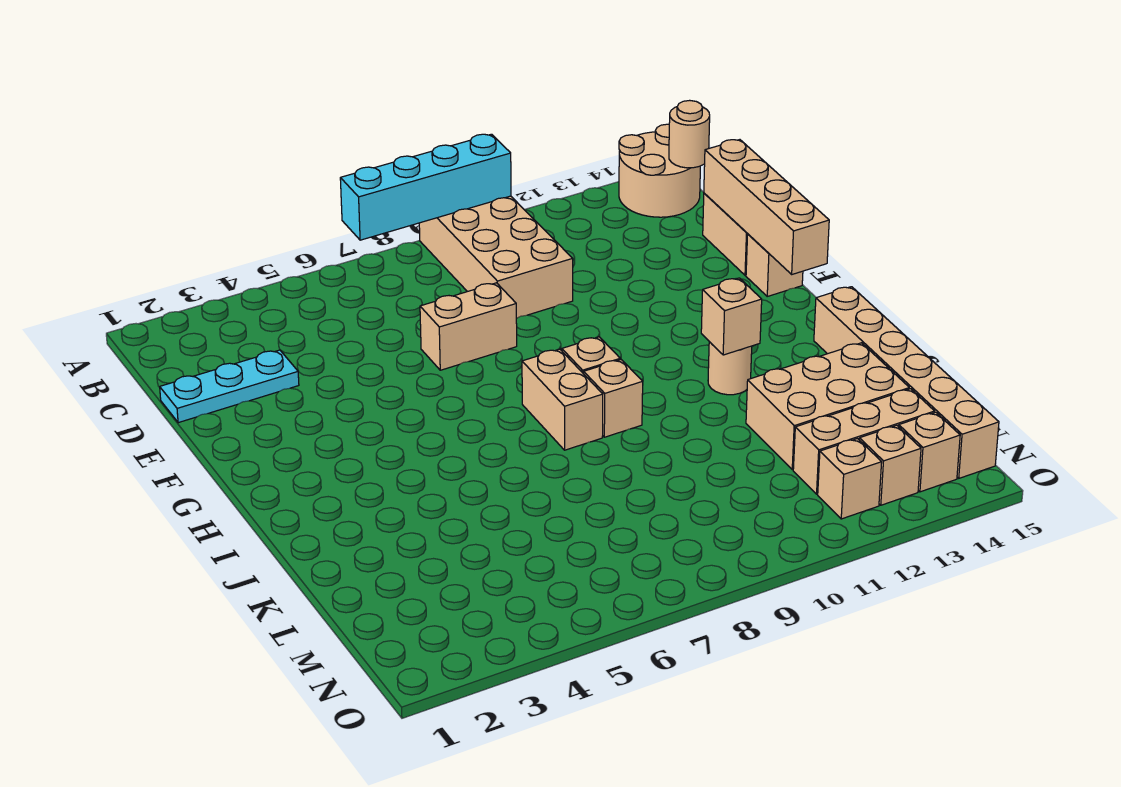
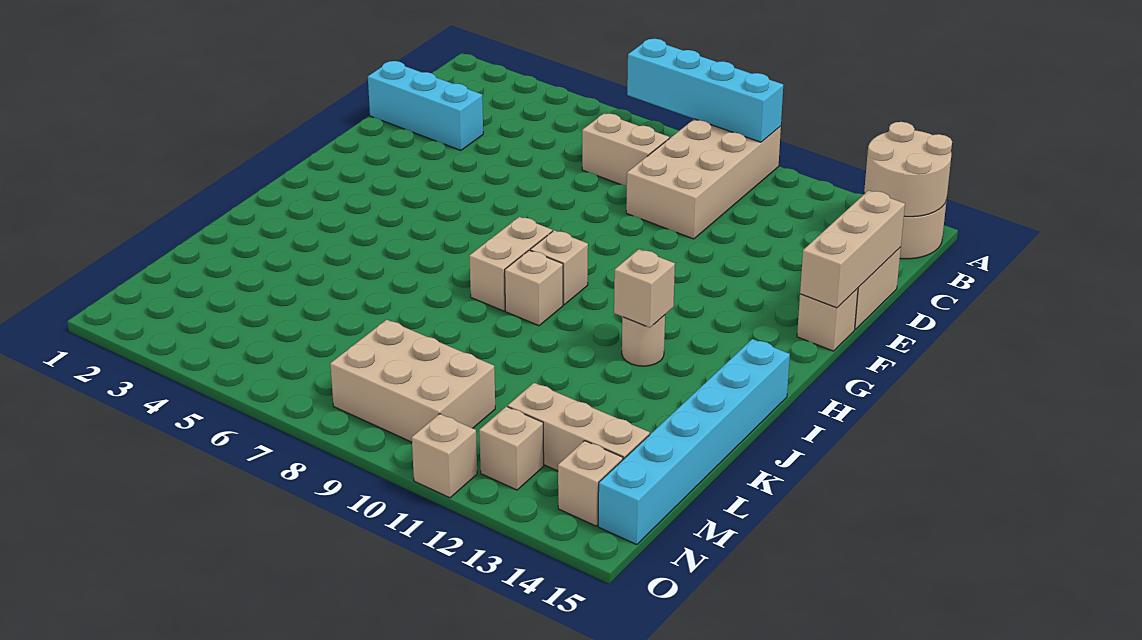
tan 1x1 round brick [669,100,710,168] -> tan 2x2 round brick [864,122,952,217]
cyan 1x3 plate [160,350,299,423] -> cyan 1x3 brick [368,61,483,150]
tan 1x4 brick [704,140,829,274] -> tan 1x3 brick [800,191,905,308]
tan 1x2 brick [420,283,517,370] -> tan 1x2 brick moved to [582,113,669,186]
tan 1x6 brick [814,287,999,478] -> cyan 1x6 brick [598,339,790,545]
tan 2x3 brick [746,343,909,470] -> tan 2x3 brick moved to [330,320,495,442]
tan 1x1 brick [859,425,921,505] -> tan 1x1 brick moved to [412,414,477,498]

